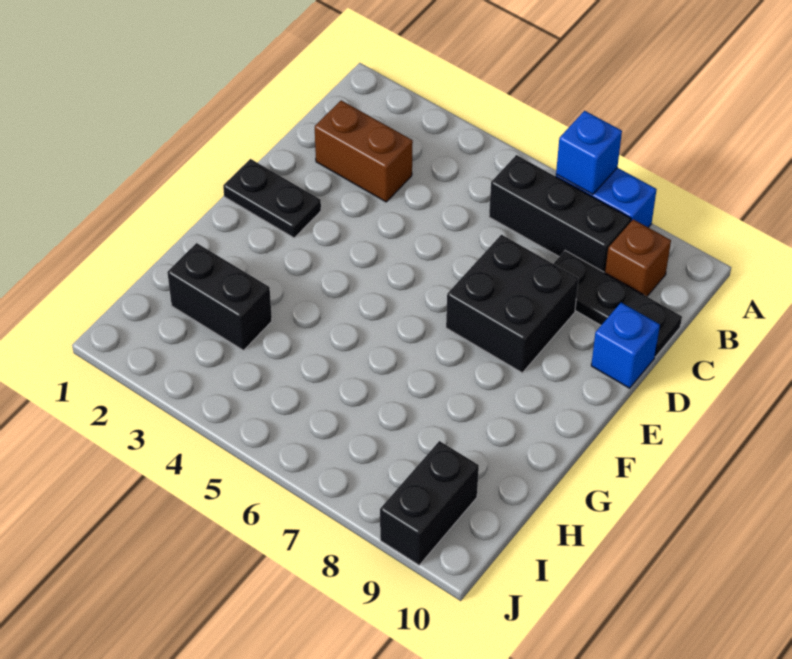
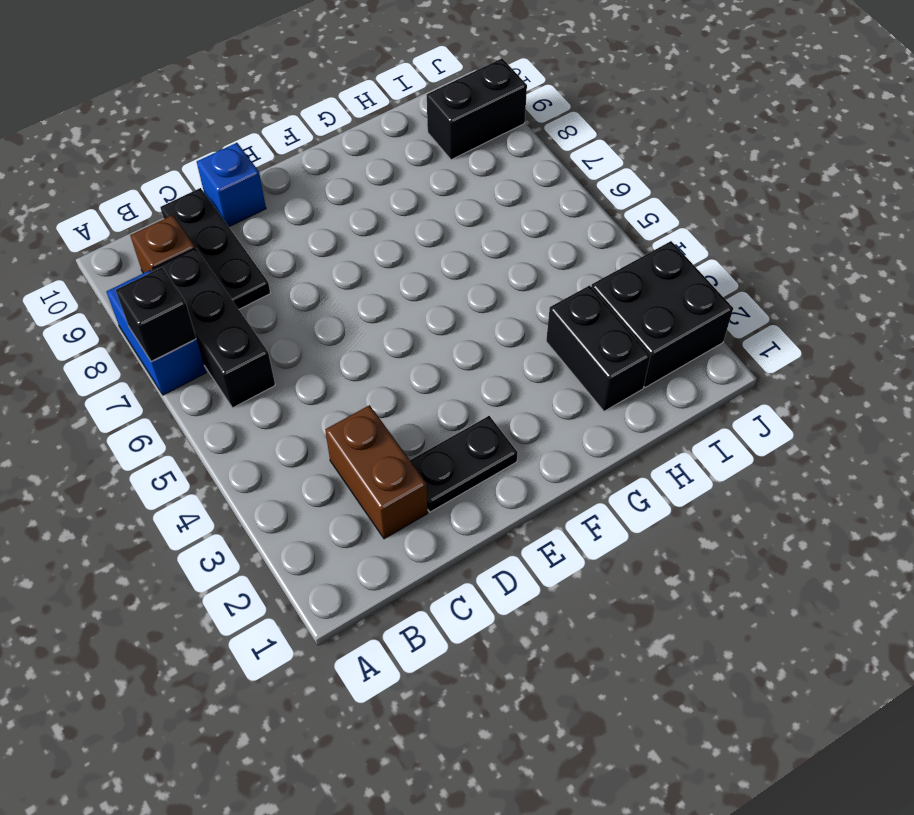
blue 1x1 brick [556,111,622,195] -> black 1x1 brick [116,267,196,362]
black 2x2 brick [446,235,579,373] -> black 2x2 brick moved to [591,241,733,387]
black 1x2 plate [223,159,321,238] -> black 1x2 plate turned to [410,416,518,512]

